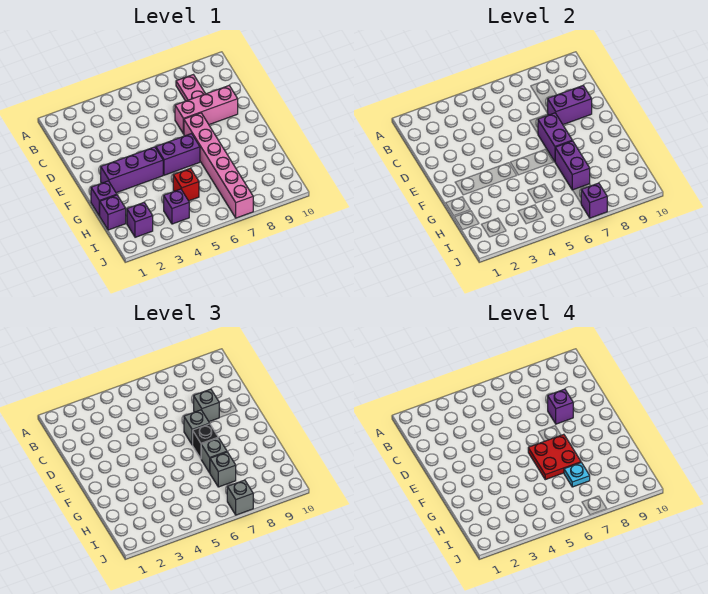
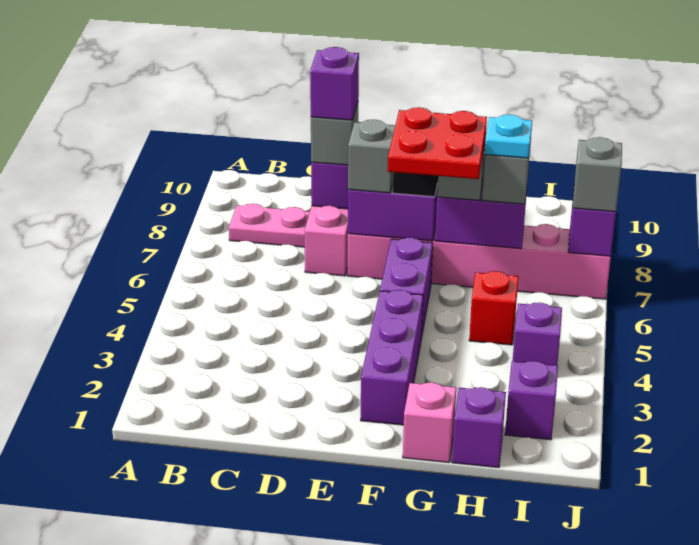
purple 1x1 brick [91,181,117,216] -> pink 1x1 brick [403,383,456,463]

